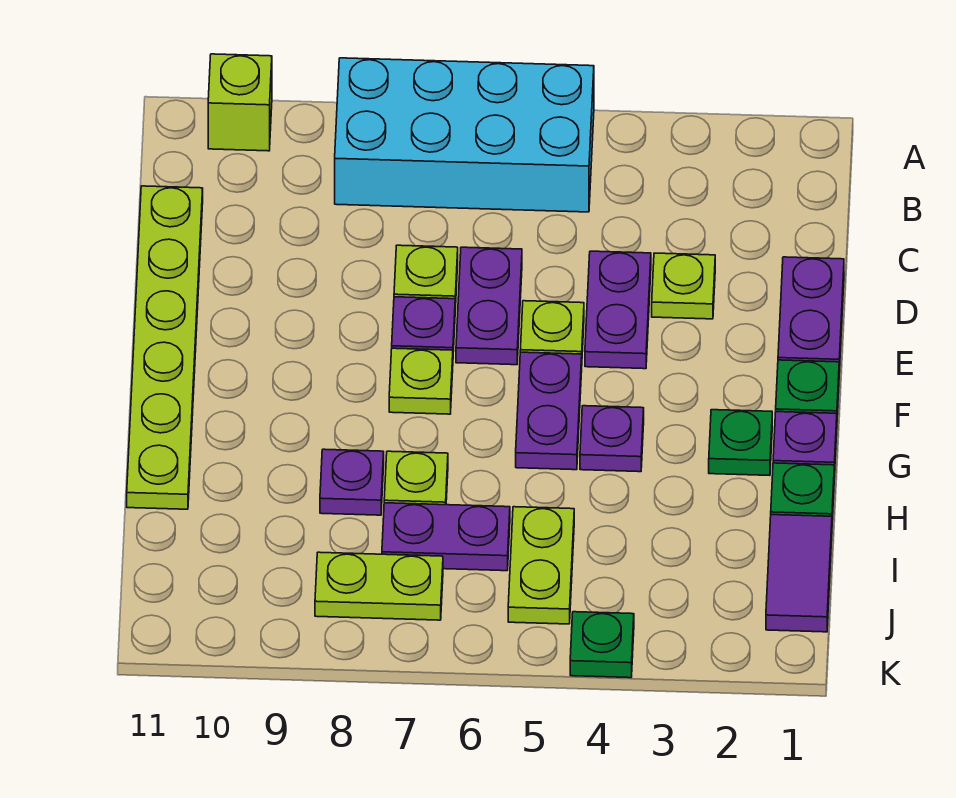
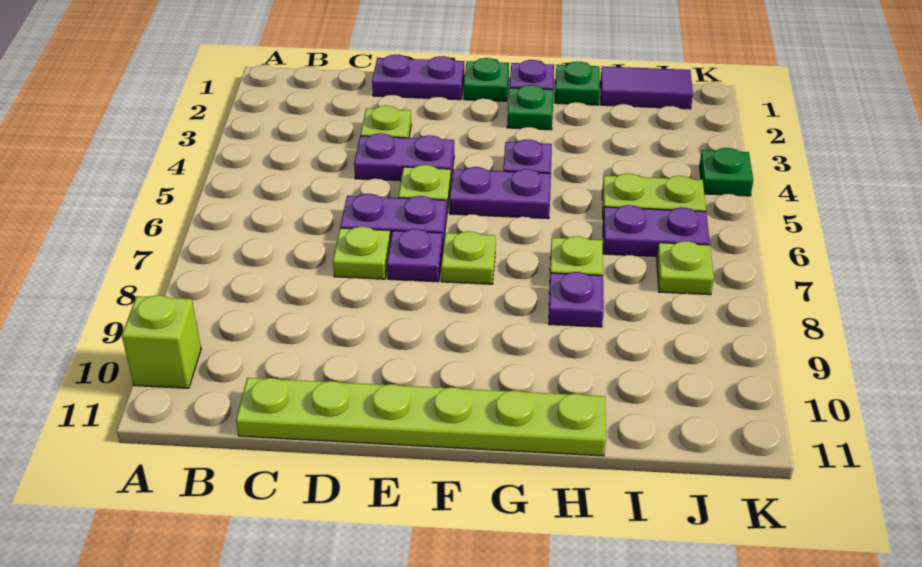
cyan 2x4 brick [335,58,594,212] -> none
purple 1x2 plate [382,503,510,571] -> purple 1x2 plate turned to [603,205,710,257]
lime 1x2 plate [315,552,443,620] -> lime 1x1 plate [657,241,714,295]

